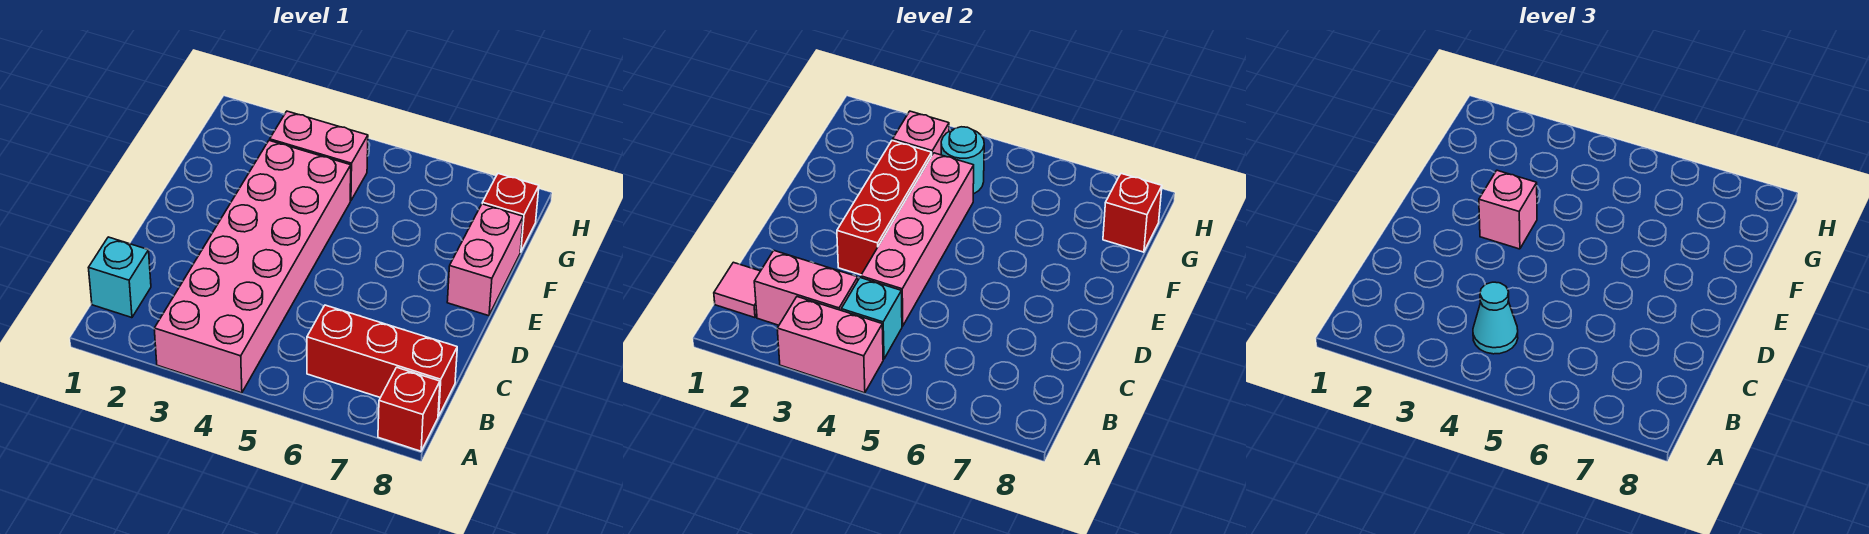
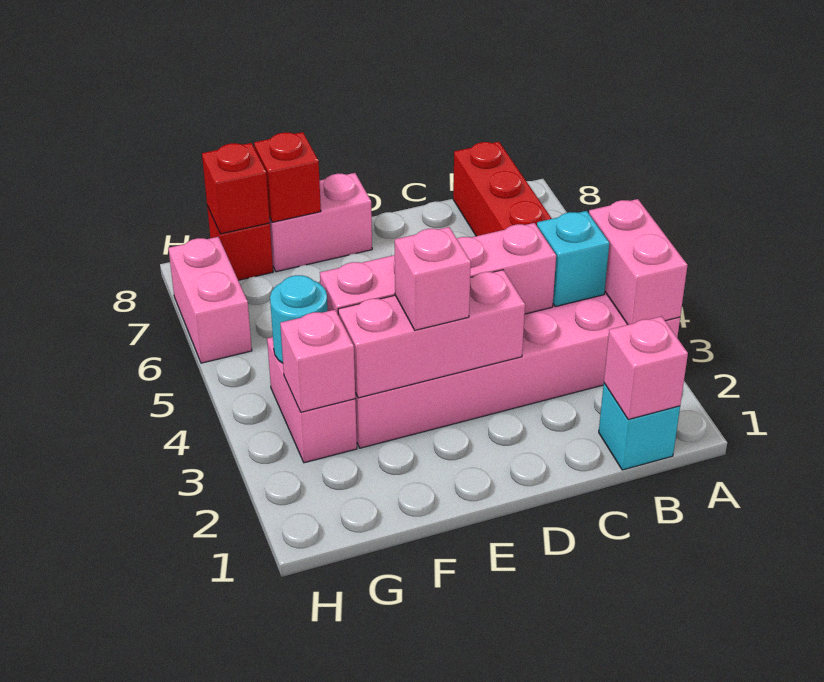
red 1x1 brick [378,367,440,451] -> red 1x1 brick moved to [254,132,321,222]
pink 1x1 tile [714,262,760,318] -> pink 1x1 brick [604,316,688,420]
pink 1x2 brick [754,250,858,325] -> pink 1x2 brick moved to [168,237,252,363]
cyan 1x1 cone [1473,282,1518,354] -> none
red 1x3 brick [837,140,932,275] -> pink 1x3 brick [338,270,525,398]

